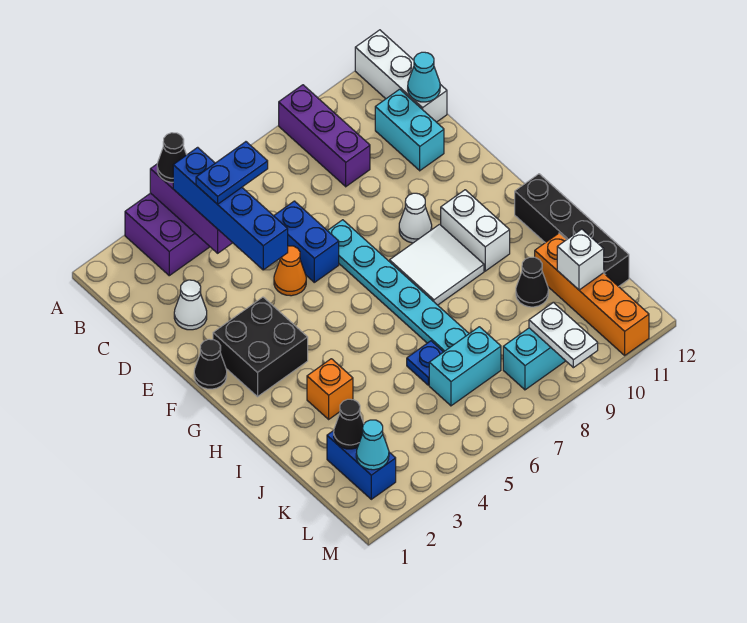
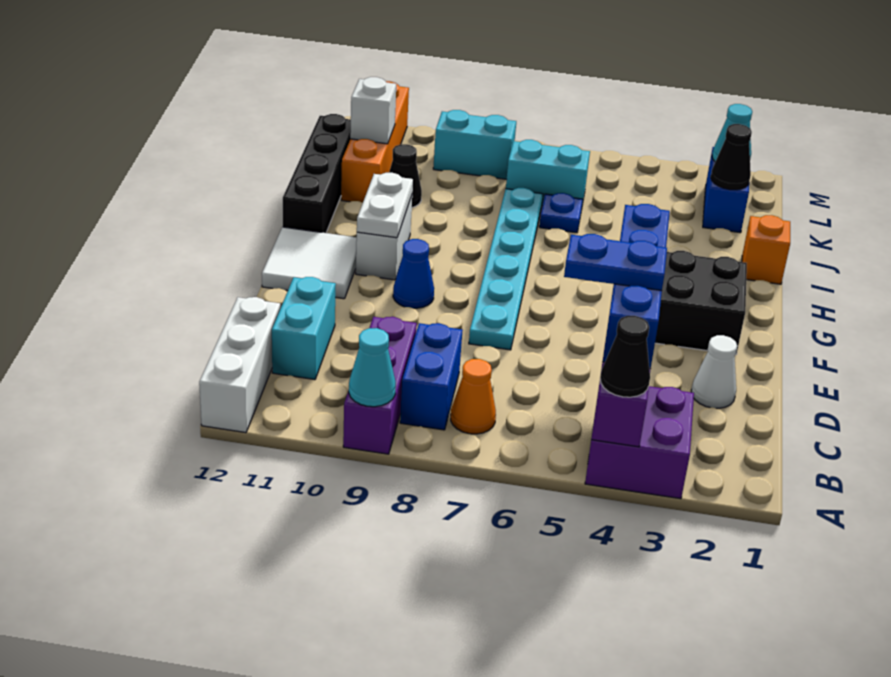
cyan 1x1 cone [408,52,440,102] -> cyan 1x1 cone moved to [349,328,396,407]
blue 1x2 brick [274,201,339,282] -> blue 1x2 brick moved to [400,323,463,430]
orange 1x1 cone [274,246,306,296] -> orange 1x1 cone moved to [451,359,496,434]
black 1x1 cone [194,339,227,389] -> none
white 1x1 cone [399,193,432,243] -> blue 1x1 cone [393,239,434,308]
white 2x2 tile [390,224,484,305] -> white 2x2 tile moved to [262,227,357,299]
orange 1x1 brick [307,359,353,419] -> orange 1x1 brick moved to [742,215,790,284]
white 1x2 plate [529,302,598,368] -> white 1x2 plate moved to [357,173,413,238]

